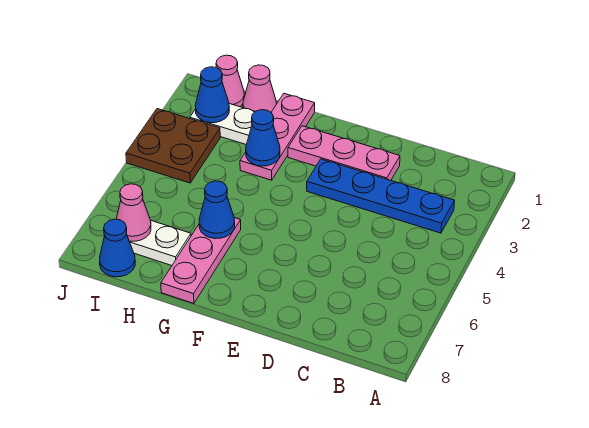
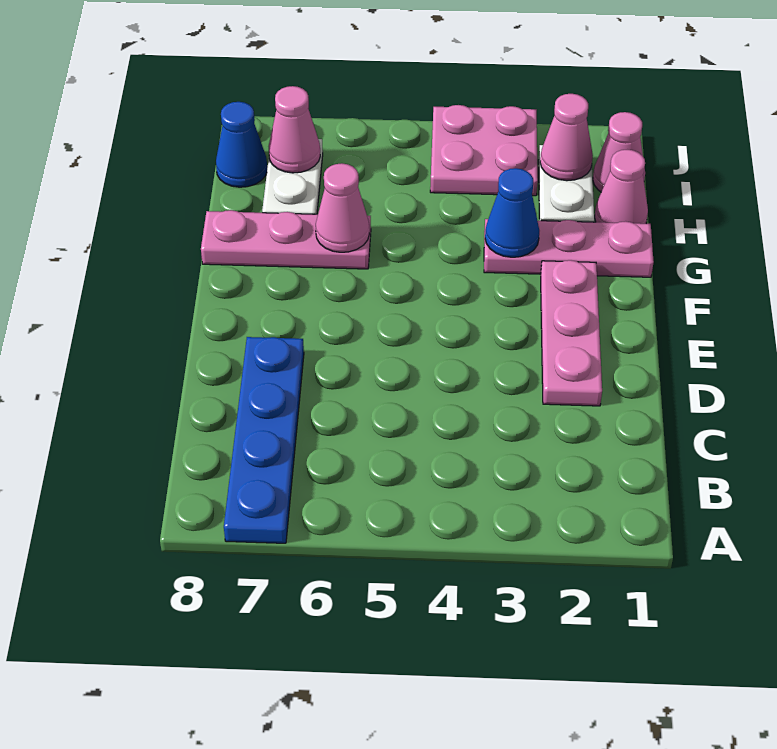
blue 1x4 plate [307,159,455,233] -> blue 1x4 plate moved to [224,337,304,543]
blue 1x1 cone [199,181,235,239] -> pink 1x1 cone [316,163,369,252]
blue 1x1 cone [195,67,229,123] -> pink 1x1 cone [540,94,593,181]
brown 2x2 plate [126,109,220,183] -> pink 2x2 plate [430,105,538,196]

